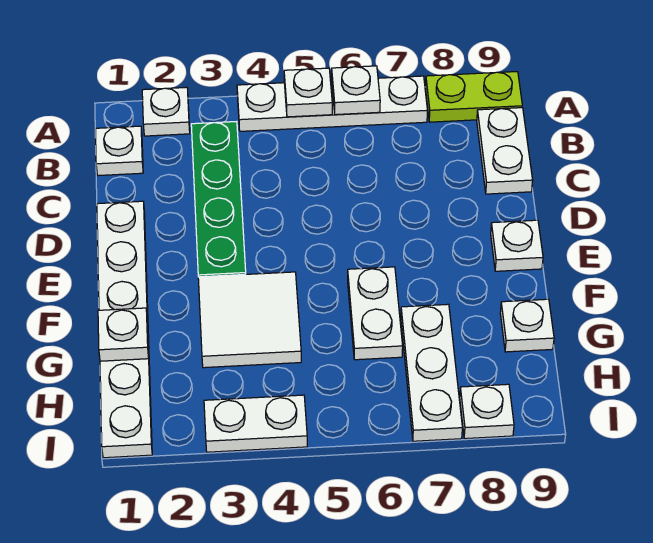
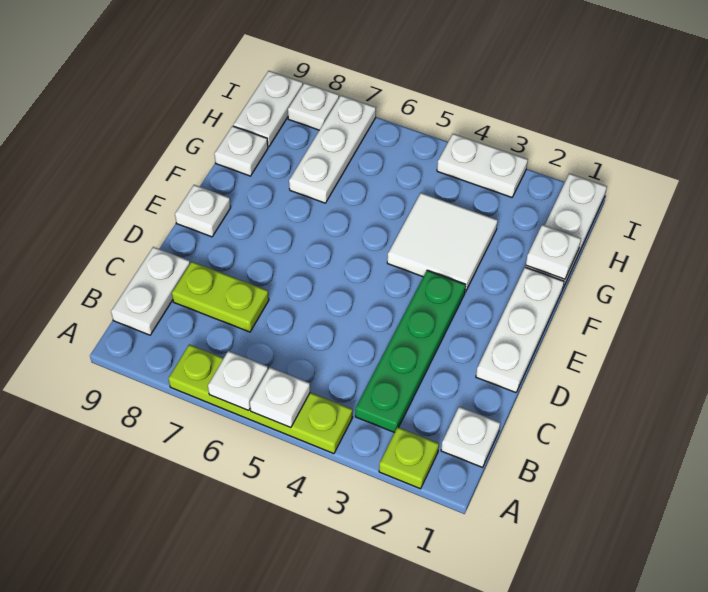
white 1x1 plate [142,87,190,136] -> lime 1x1 plate [379,427,439,489]
white 1x4 plate [237,76,427,131] -> lime 1x4 plate [168,345,353,454]
lime 1x2 plate [425,72,522,122] -> lime 1x2 plate moved to [172,262,269,332]
white 1x2 plate [348,267,403,360] -> white 1x2 plate moved to [233,71,303,147]

